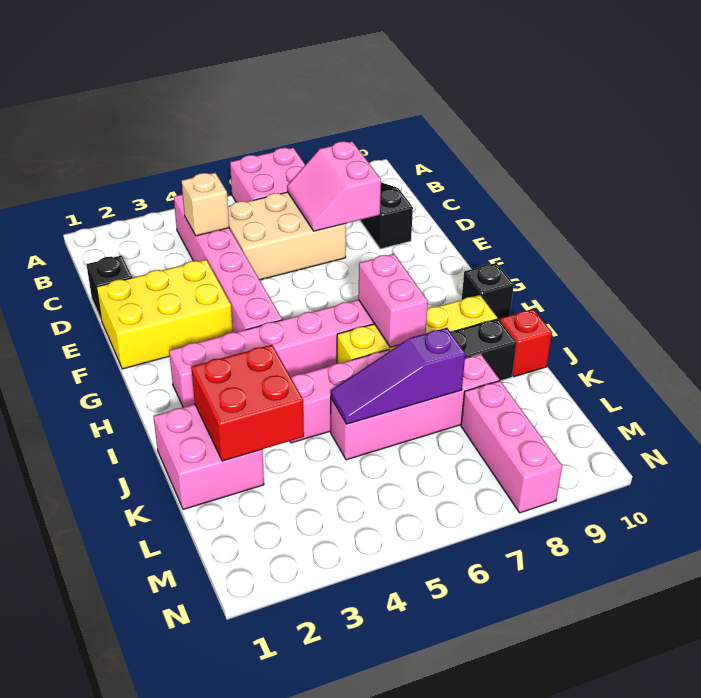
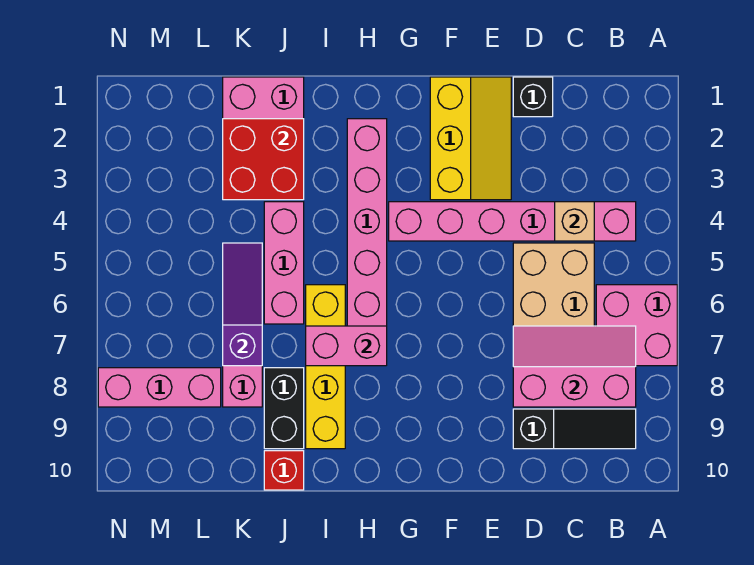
pink 2x2 slope [287,141,381,231] -> pink 2x3 slope [513,326,636,407]
yellow 2x3 brick [97,260,233,369] -> yellow 2x3 slope [430,77,511,200]
black 1x1 brick [462,263,514,320] -> none

